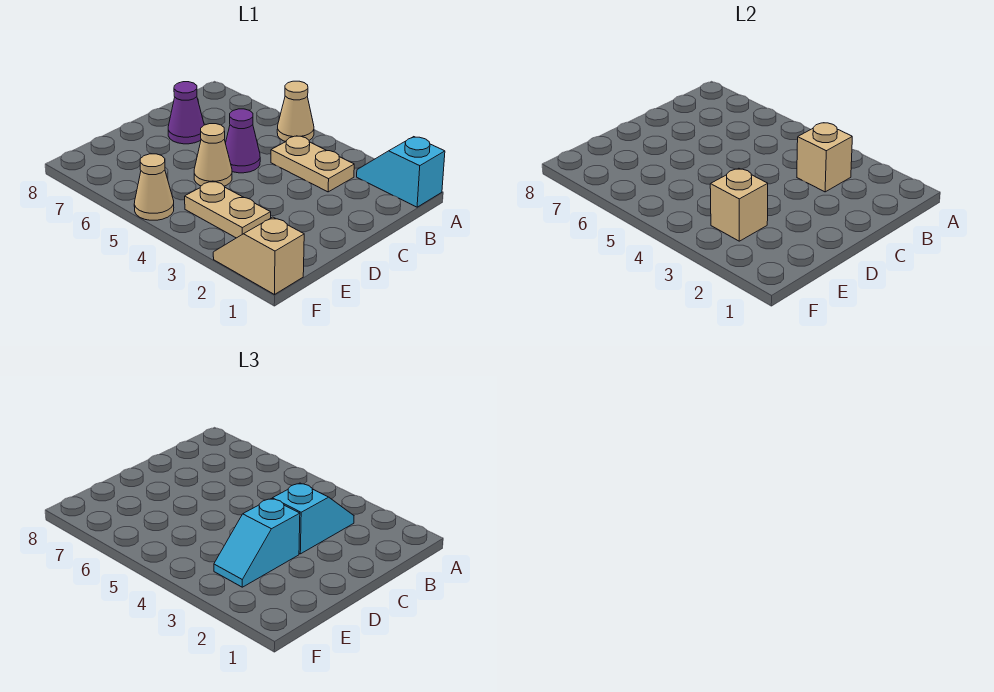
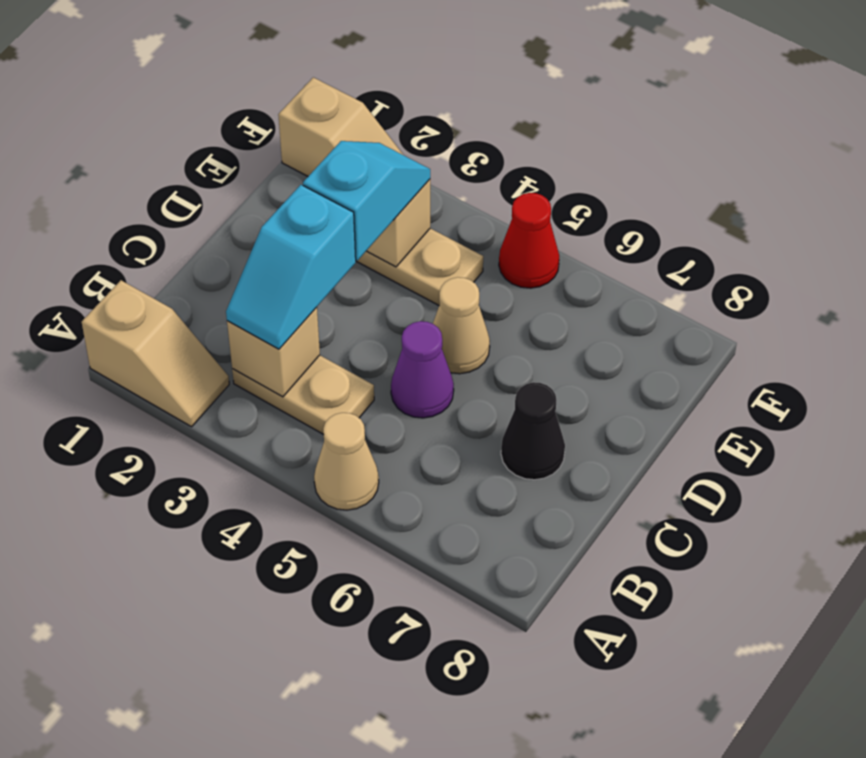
cyan 1x2 slope [357,137,445,207] -> tan 1x2 slope [82,280,229,427]
purple 1x1 cone [168,82,204,144] -> black 1x1 cone [501,382,565,480]
tan 1x1 cone [134,154,174,220] -> red 1x1 cone [499,193,559,288]

